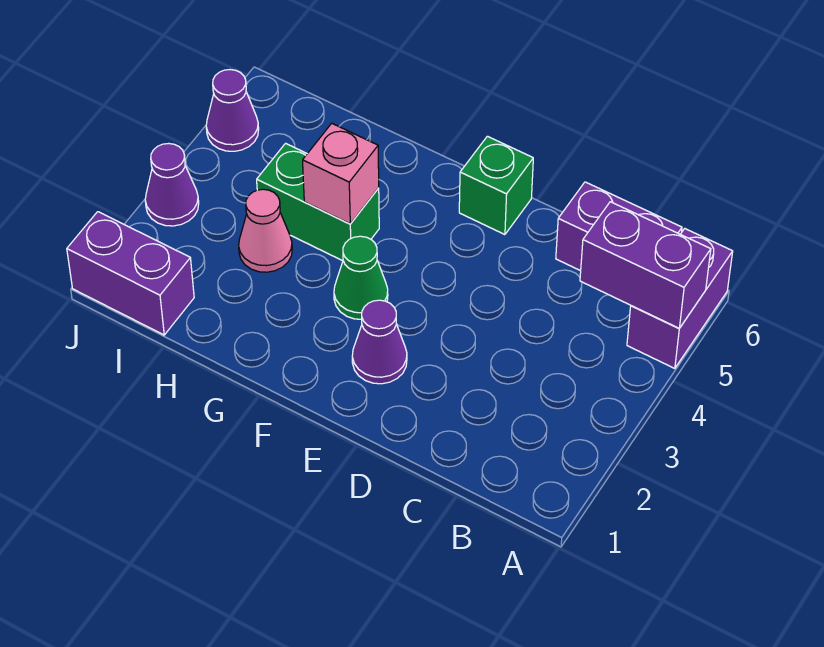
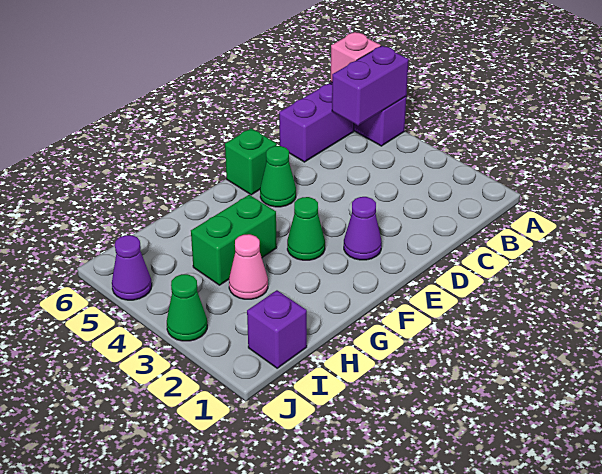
none -> green 1x1 cone [260,146,296,207]
pink 1x1 brick [303,123,379,224] -> pink 1x1 brick moved to [330,32,381,83]
purple 1x2 brick [67,212,194,335] -> purple 1x1 brick [247,290,307,368]
purple 1x1 cone [145,143,199,226] -> green 1x1 cone [167,274,207,341]

